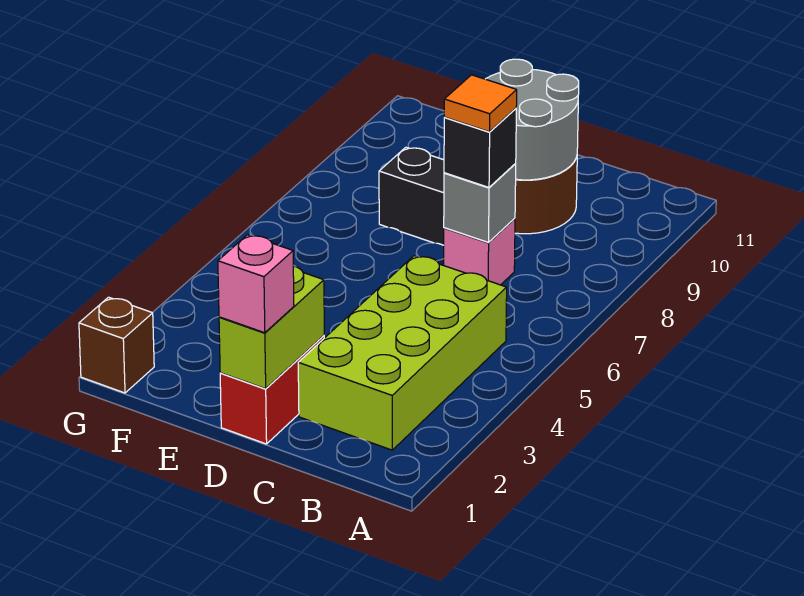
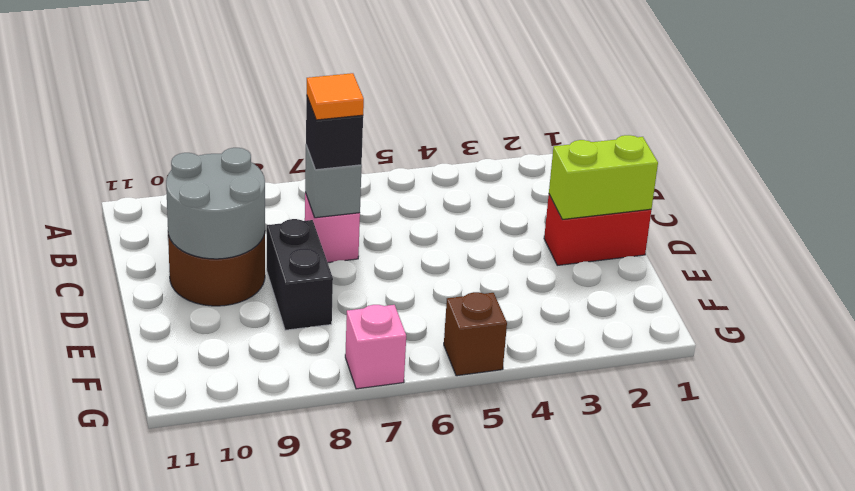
lime 2x4 brick [298,256,507,450] -> none
pink 1x1 brick [218,235,294,333] -> pink 1x1 brick moved to [345,305,406,389]
brown 1x1 brick [79,297,154,393] -> brown 1x1 brick moved to [444,292,507,376]

